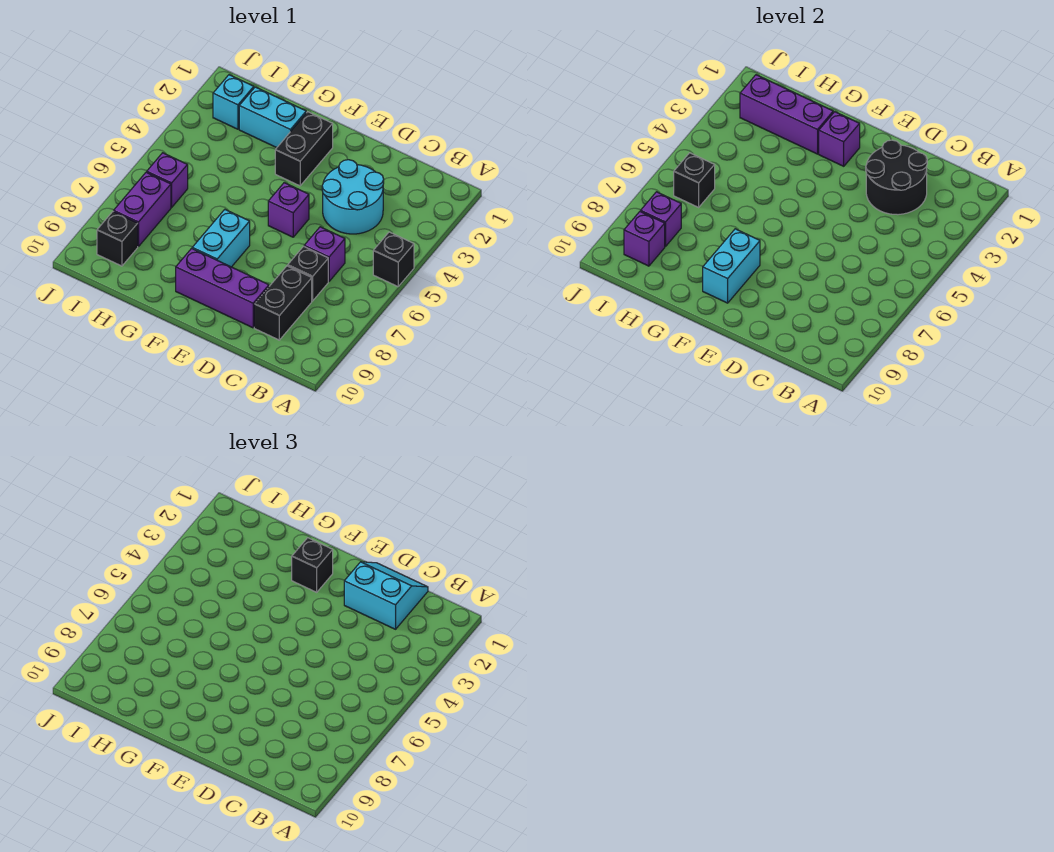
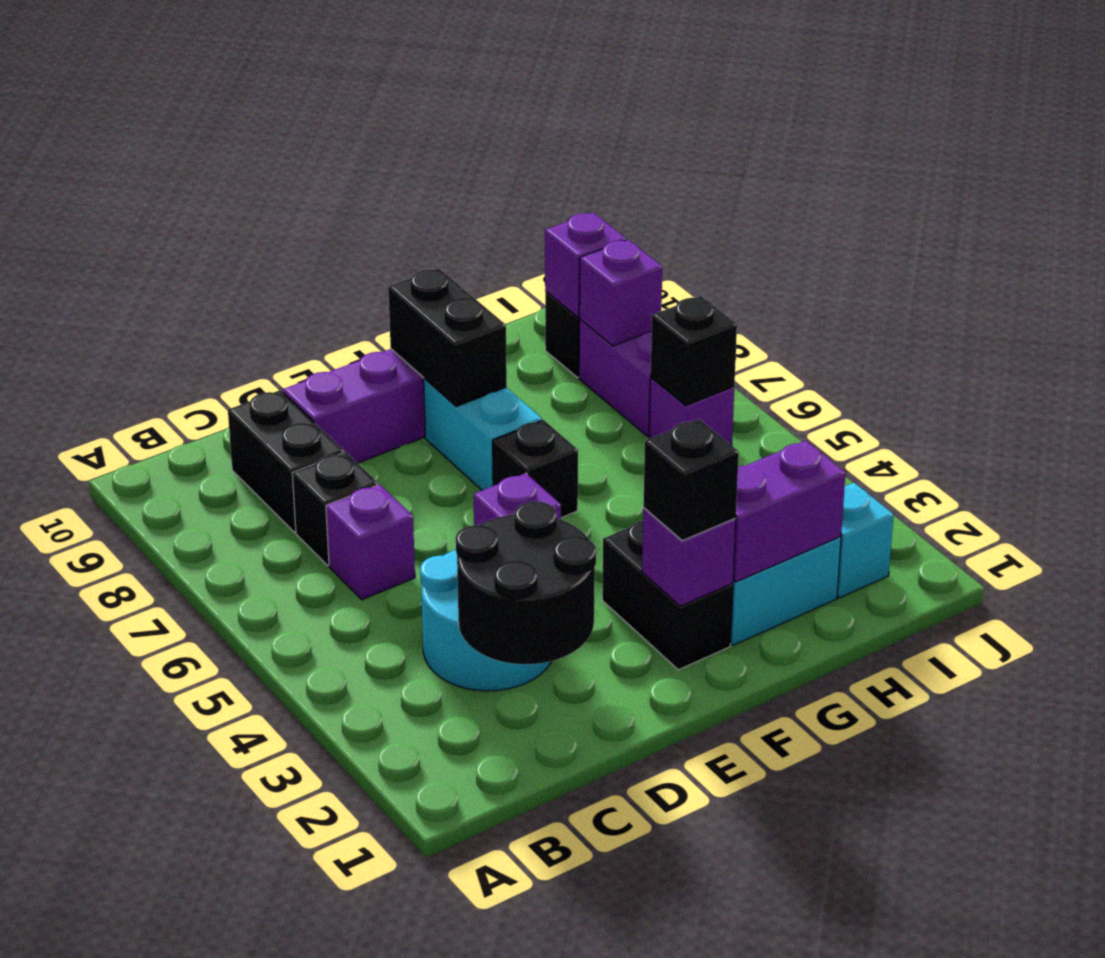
black 1x1 brick [373,232,414,287] -> black 1x1 brick moved to [493,420,578,518]
cyan 2x2 slope [344,562,428,629] -> none
cyan 1x2 brick [703,229,760,303] -> black 1x2 brick [388,268,507,407]
purple 1x3 brick [740,75,833,154] -> purple 1x2 brick [733,441,845,582]

